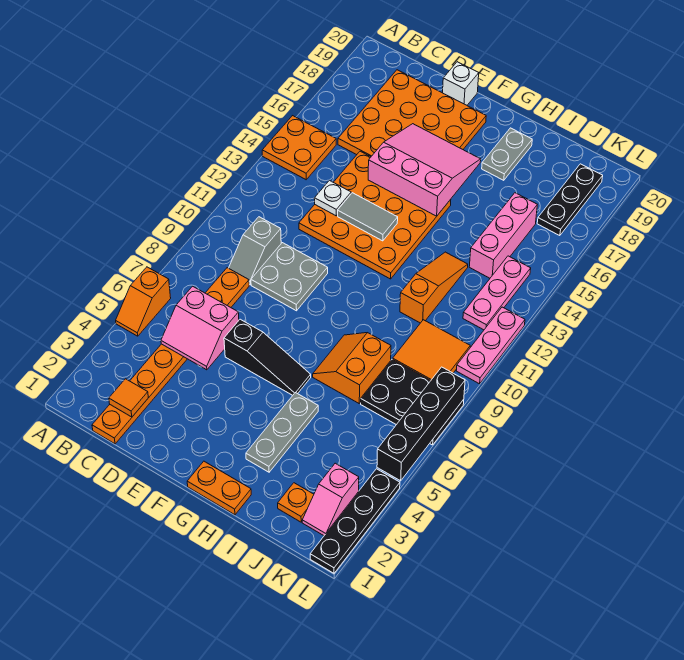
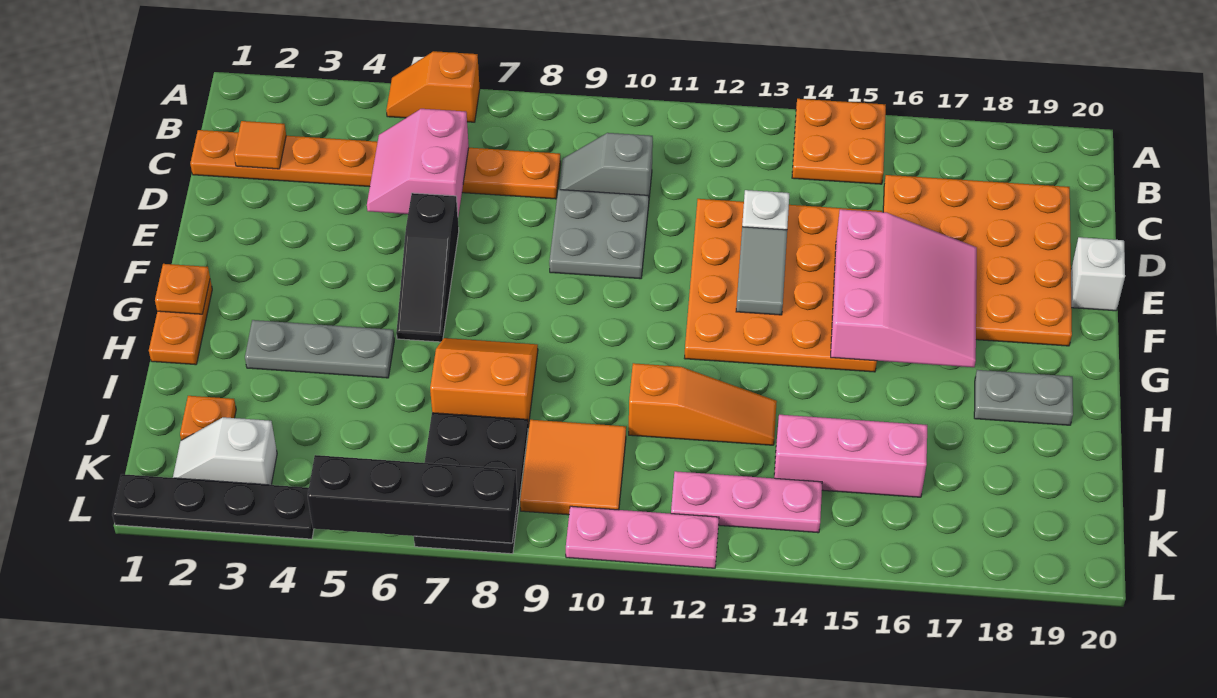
none -> orange 1x1 plate [155,264,210,314]
pink 1x2 slope [302,463,359,536] -> white 1x2 slope [173,417,277,485]
black 1x3 plate [537,164,603,236] -> none

